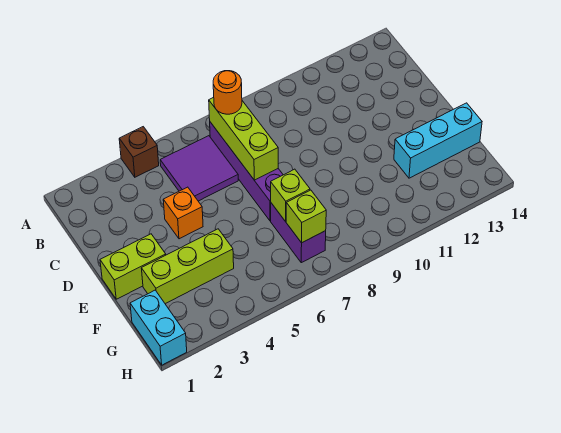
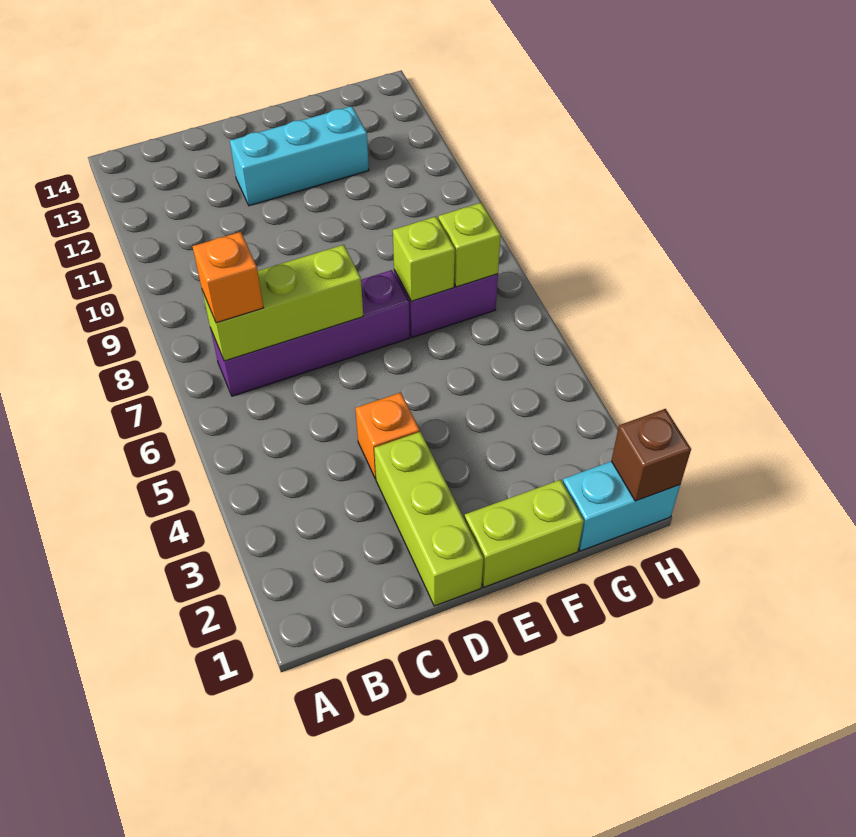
brown 1x1 brick [119,127,159,177] -> brown 1x1 brick moved to [611,409,691,501]
purple 2x2 tile [160,136,238,201] -> none
orange 1x1 round brick [213,71,242,114] -> orange 1x1 brick [192,232,264,323]
lime 1x2 brick [100,234,166,299] -> lime 1x2 brick turned to [465,480,584,587]
lime 1x3 brick [141,229,234,304] -> lime 1x3 brick moved to [374,432,483,606]
cyan 1x3 brick [394,103,482,178] -> cyan 1x3 brick turned to [230,106,369,206]

